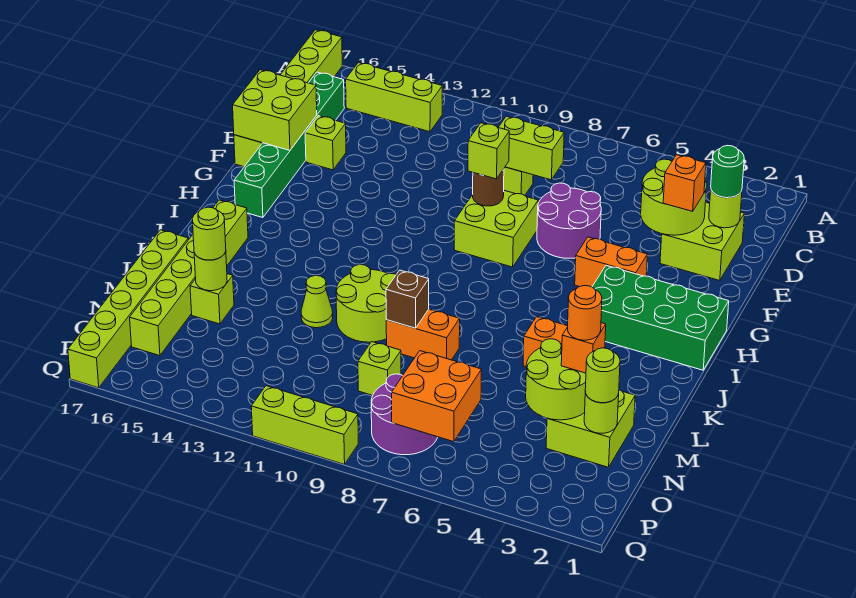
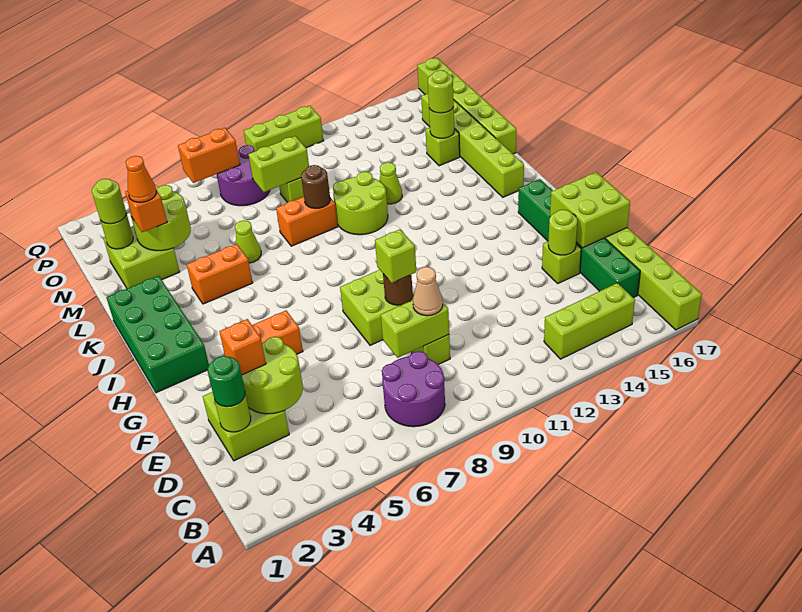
none -> tan 1x1 cone [413,267,443,316]
purple 2x2 round brick [537,183,601,258] -> purple 2x2 round brick moved to [382,351,445,427]
none -> lime 1x1 round brick [548,210,577,255]
green 2x4 brick [592,266,729,370] -> green 2x4 brick turned to [106,276,209,393]
none -> lime 1x1 cone [235,220,261,263]
brown 1x1 brick [386,270,429,328] -> brown 1x1 round brick [301,165,330,208]
orange 1x1 round brick [568,286,602,340] -> orange 1x1 cone [126,156,157,203]
none -> lime 1x2 brick [249,136,309,192]
orange 2x2 brick [392,351,481,442] -> orange 1x2 brick [178,128,240,183]

